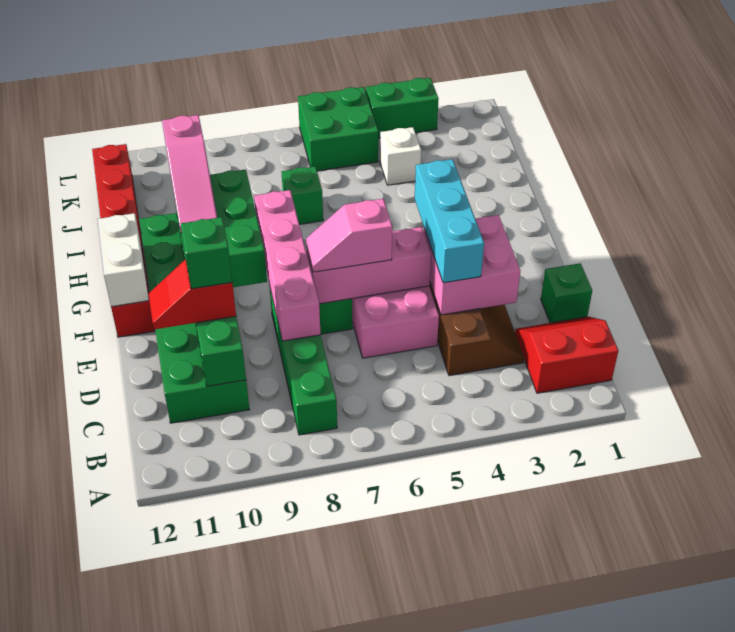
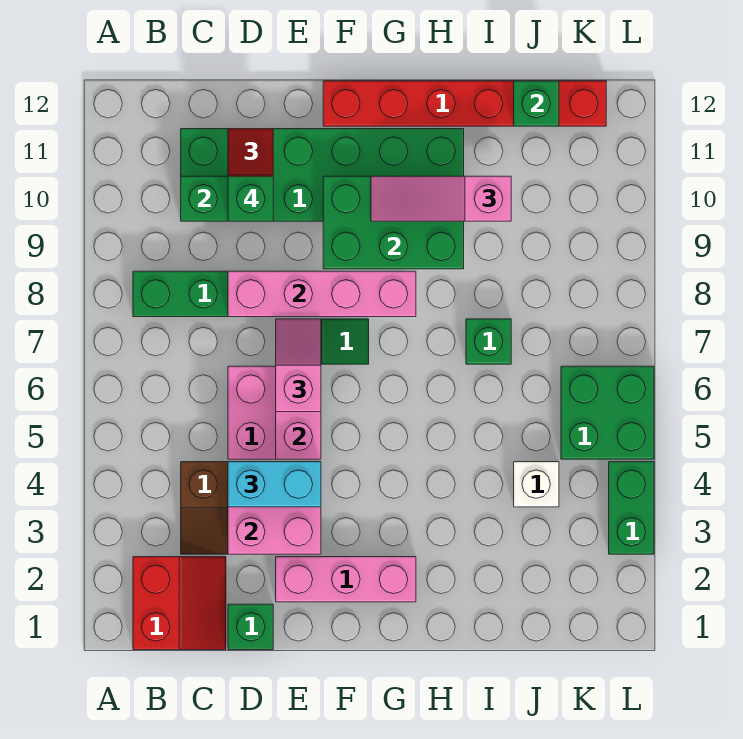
cyan 1x3 brick [415,159,484,283] -> cyan 1x2 brick [228,462,321,507]
none -> pink 1x3 brick [276,557,416,602]
white 1x2 brick [97,213,149,307] -> none
none -> green 1x1 brick [514,81,559,126]

